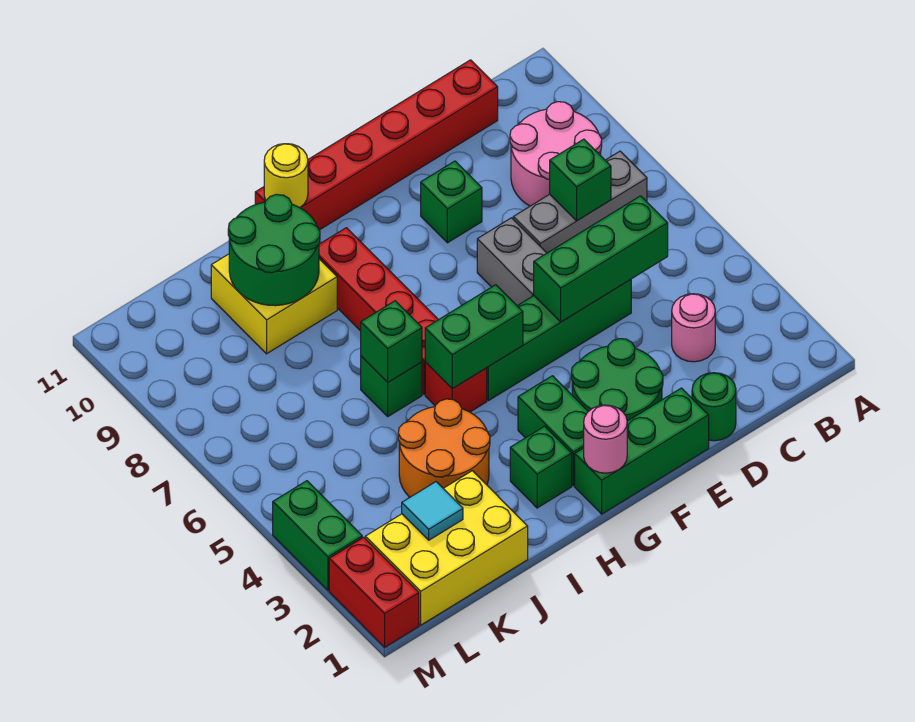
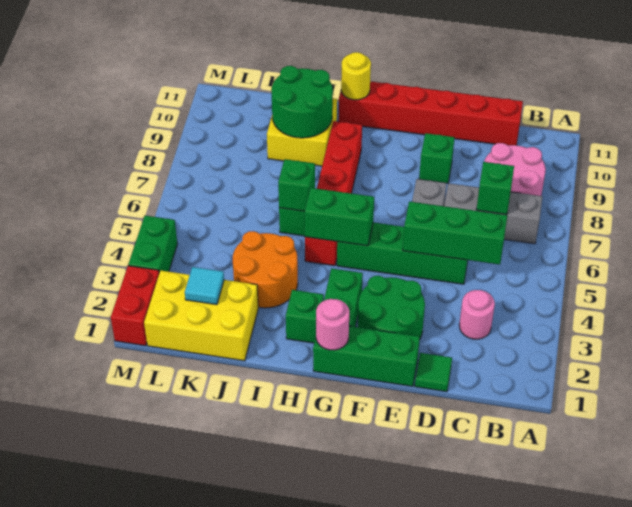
green 1x1 round brick [692,373,736,441] -> green 1x1 tile [415,353,452,392]

